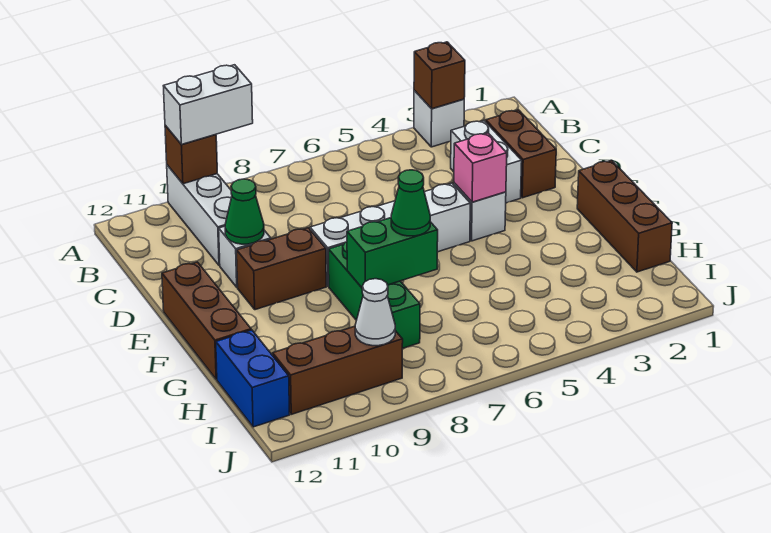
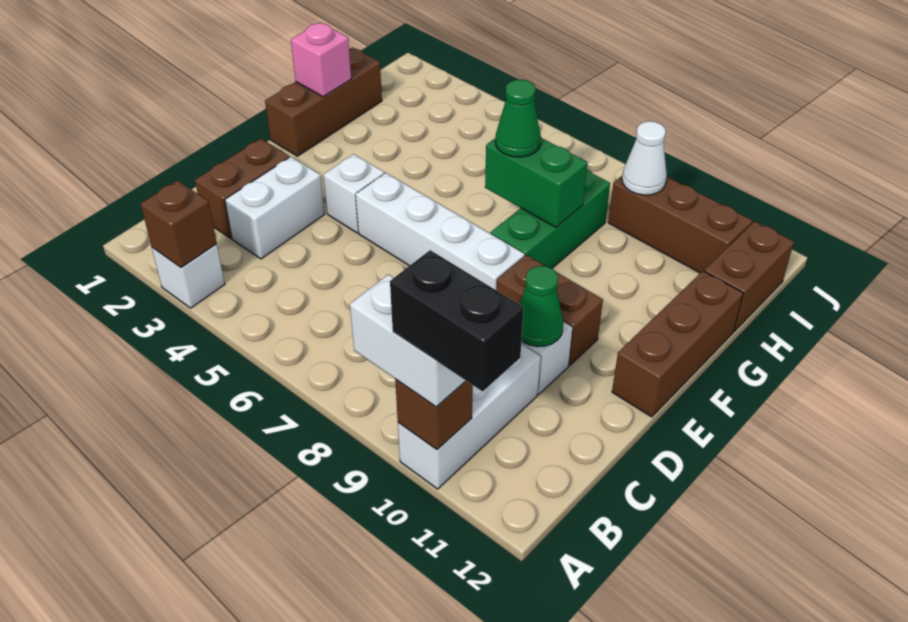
none -> black 1x2 brick [390,250,524,391]
pink 1x1 brick [454,133,507,202] -> pink 1x1 brick moved to [291,23,351,97]
blue 1x2 brick [216,330,290,427] -> brown 1x2 brick [704,221,794,331]

